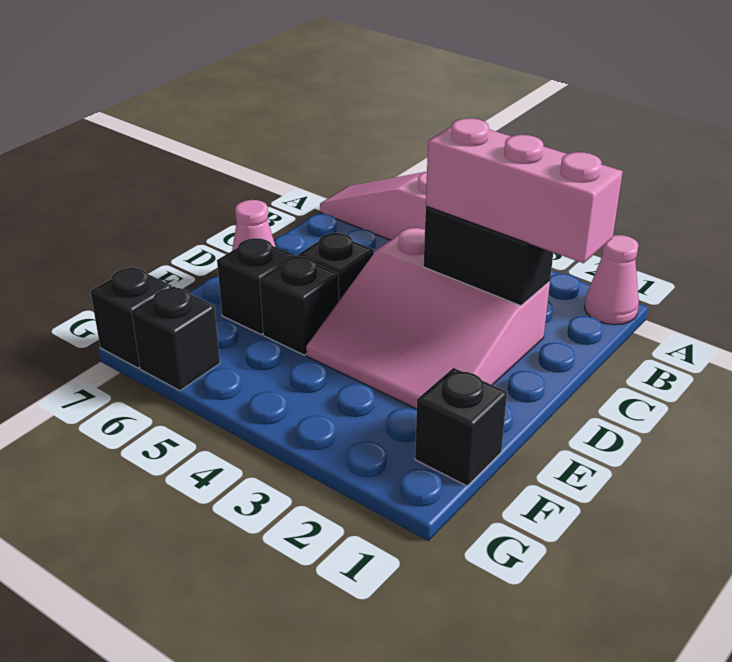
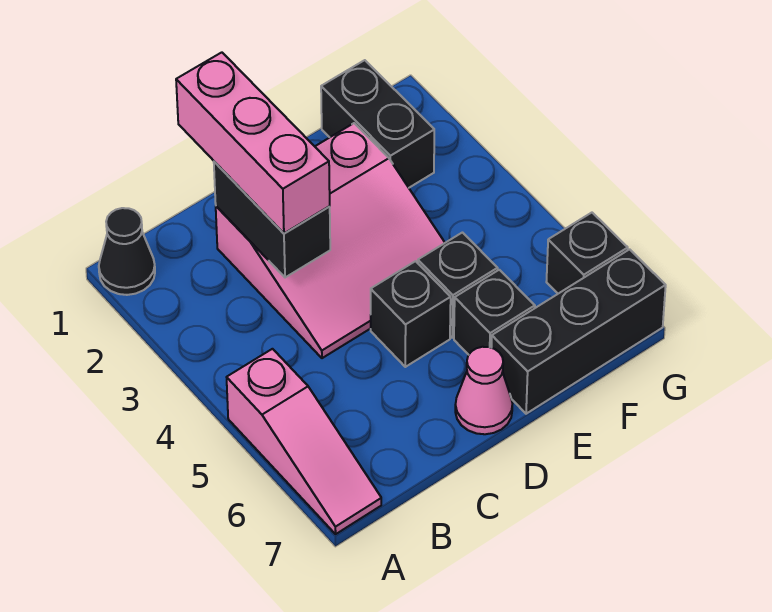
pink 1x1 cone [585,235,639,325] -> black 1x1 cone [99,208,155,295]
pink 3x3 slope [306,228,550,409] -> pink 3x3 slope turned to [216,123,445,358]
black 1x1 brick [415,368,507,486] -> black 1x2 brick [321,60,434,188]
black 1x1 brick [90,267,172,368] -> black 1x3 brick [492,249,666,414]

